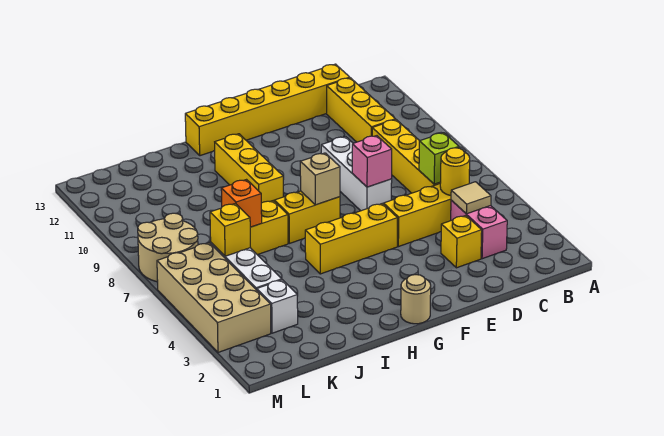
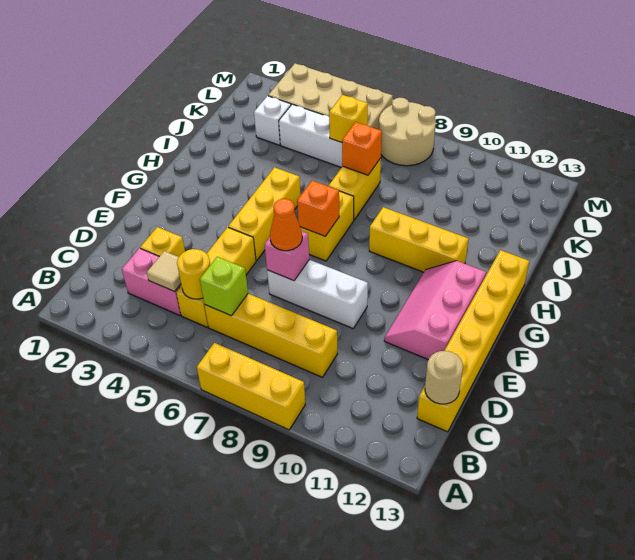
yellow 1x3 brick [327,78,395,142] -> yellow 1x3 brick moved to [197,343,305,430]
none -> orange 1x1 cone [270,199,302,251]
none -> pink 2x3 slope [384,261,486,360]
tan 1x1 round brick [401,275,431,324] -> tan 1x1 round brick moved to [425,351,463,404]
tan 1x1 brick [300,153,340,205] -> orange 1x1 brick [297,181,339,236]

